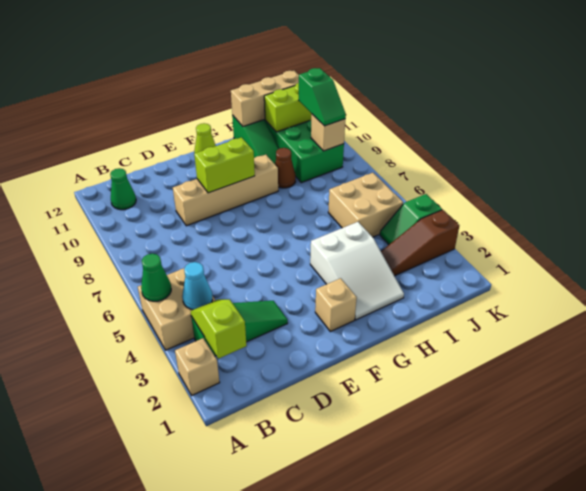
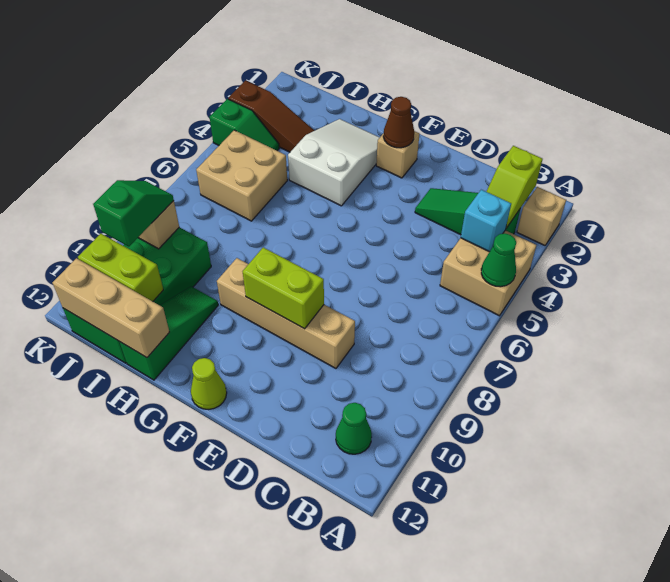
cyan 1x1 cone [182,262,212,310] -> cyan 1x1 brick [461,190,511,252]
brown 1x1 cone [275,148,296,188] -> brown 1x1 cone moved to [383,97,414,148]

